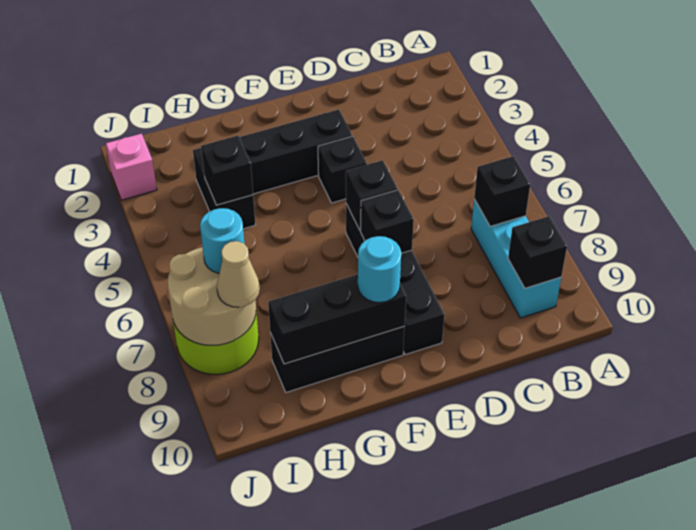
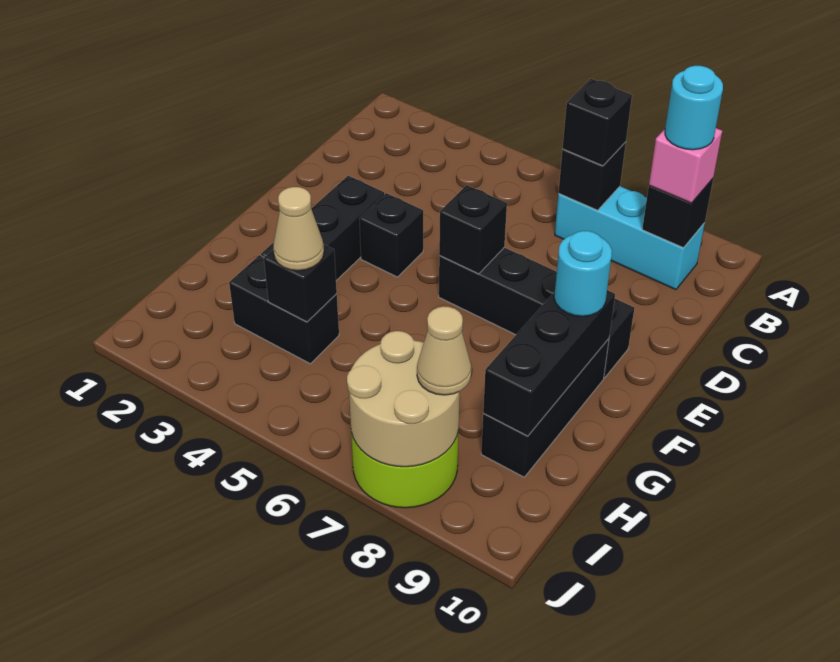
black 1x1 brick [361,190,414,253] -> black 1x1 brick moved to [563,79,632,166]
none -> tan 1x1 cone [273,187,324,271]
cyan 1x1 round brick [200,208,244,273] -> cyan 1x1 round brick moved to [665,66,723,150]
pink 1x1 brick [106,134,157,200] -> pink 1x1 brick moved to [649,128,722,203]

